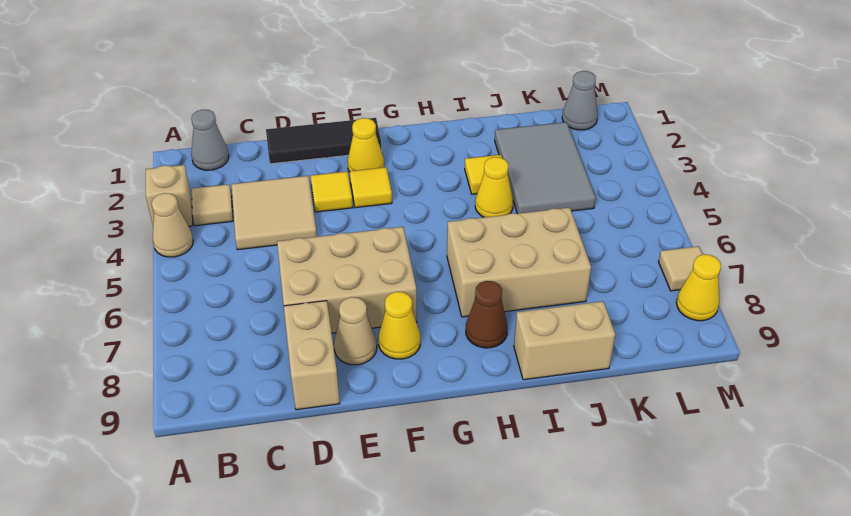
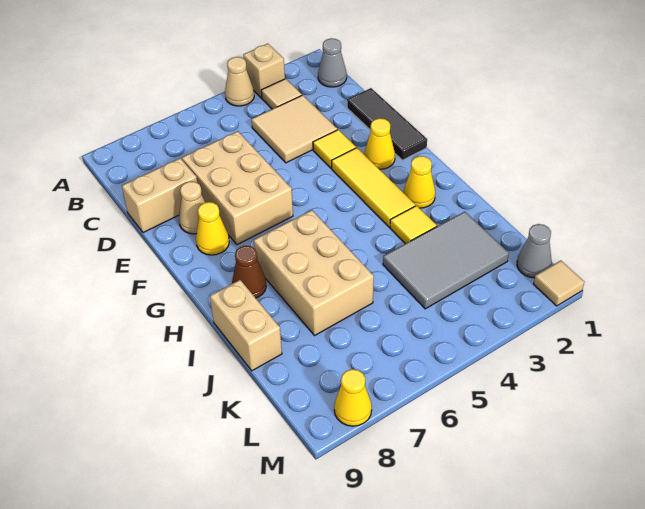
yellow 1x1 tile [350,167,392,208] -> yellow 1x3 tile [332,148,416,227]
yellow 1x1 cone [475,157,513,217] -> yellow 1x1 cone moved to [403,156,435,208]
tan 1x1 tile [659,246,703,291] -> tan 1x1 tile moved to [534,260,584,306]

